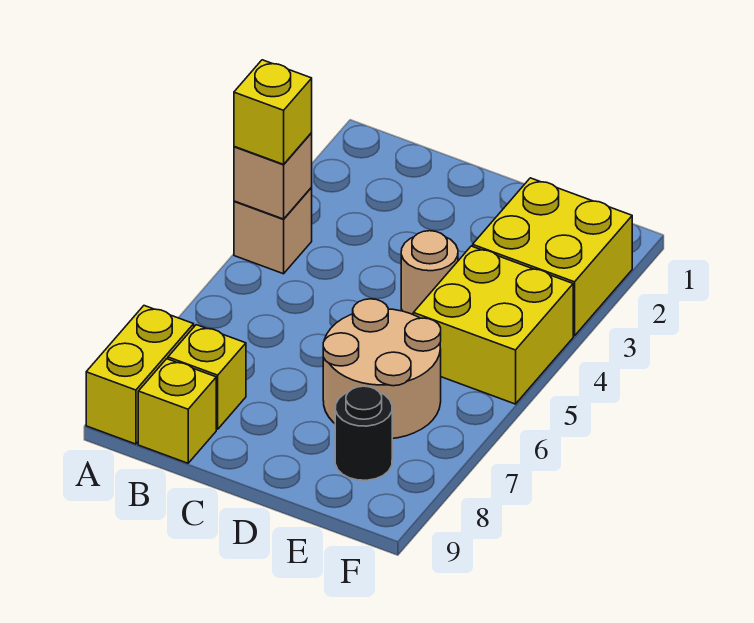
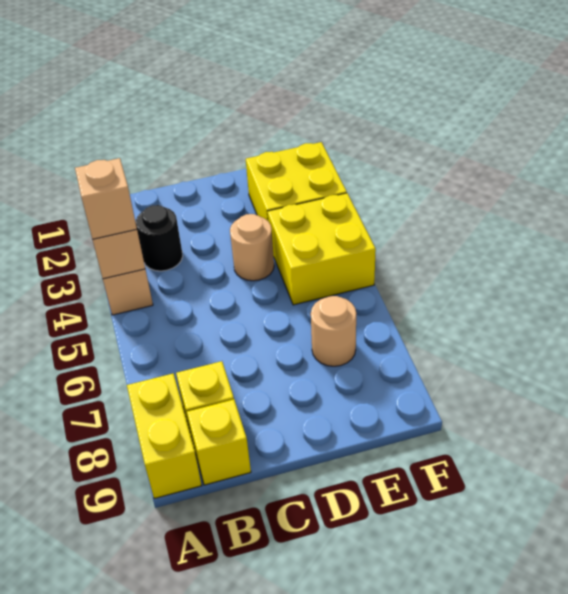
yellow 1x1 brick [234,60,312,164] -> tan 1x1 brick [75,158,137,239]
tan 2x2 round brick [323,299,441,439] -> tan 1x1 round brick [311,296,356,366]
black 1x1 round brick [335,386,392,480] -> black 1x1 round brick moved to [136,205,183,271]

